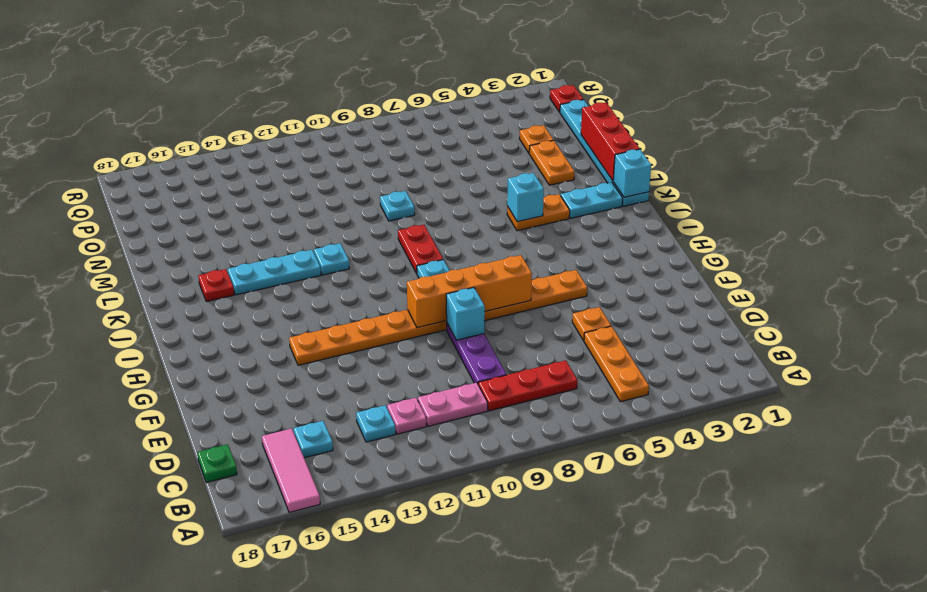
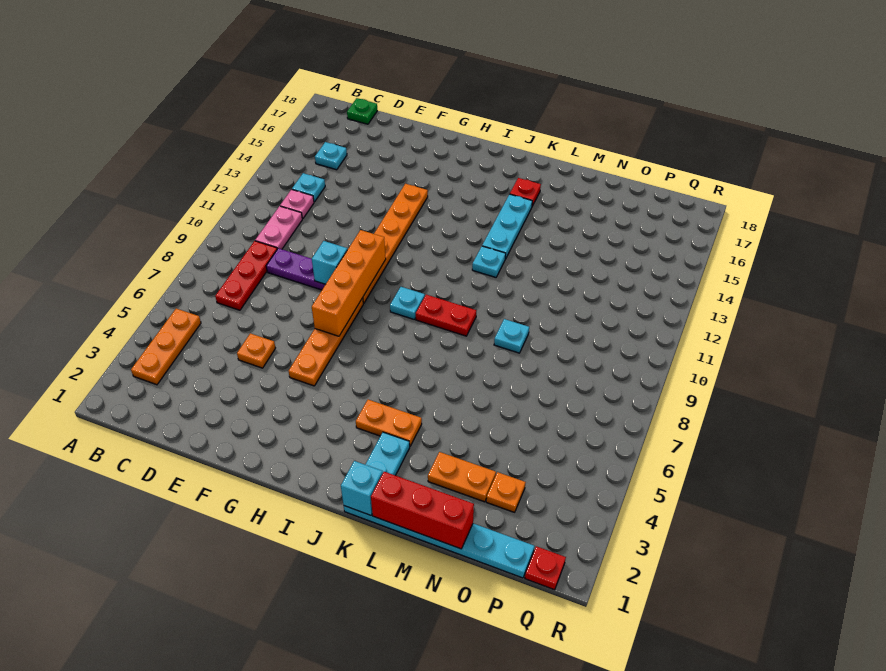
pink 1x3 tile [262,429,320,512] -> none
orange 1x3 plate [584,326,649,402] -> orange 1x3 plate turned to [131,309,201,385]
orange 1x2 plate [507,194,570,231] -> orange 1x2 plate turned to [356,400,422,446]
cyan 1x1 brick [507,173,544,222] -> none

